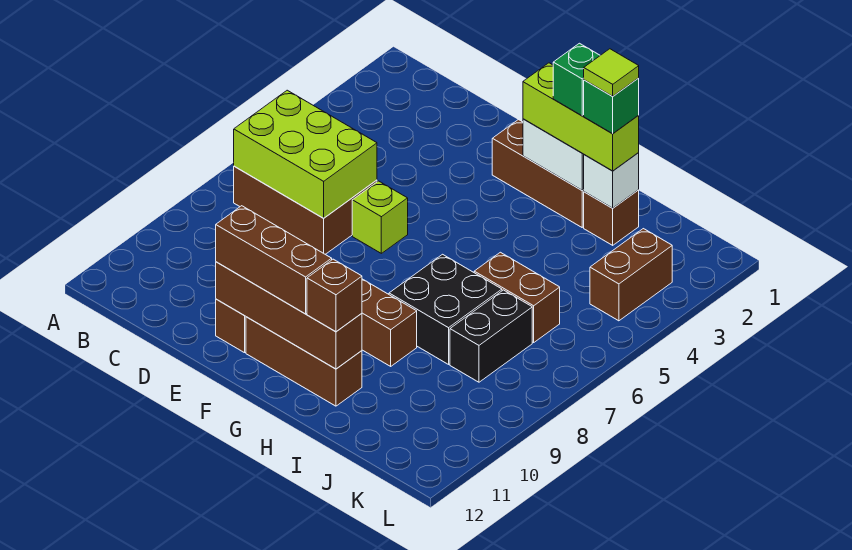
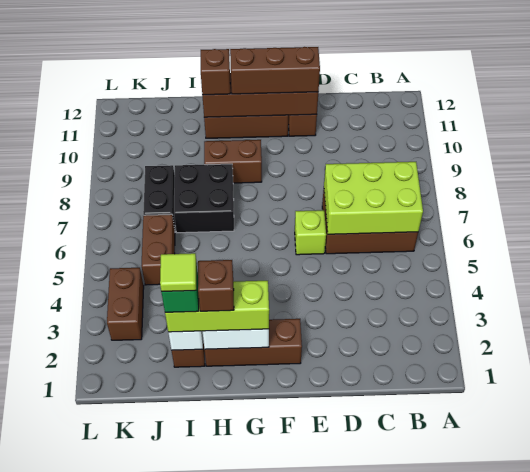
green 1x1 brick [553,43,600,116] -> brown 1x1 brick [198,260,234,311]
brown 1x2 brick [474,252,560,342] -> brown 1x2 brick turned to [141,214,175,285]

